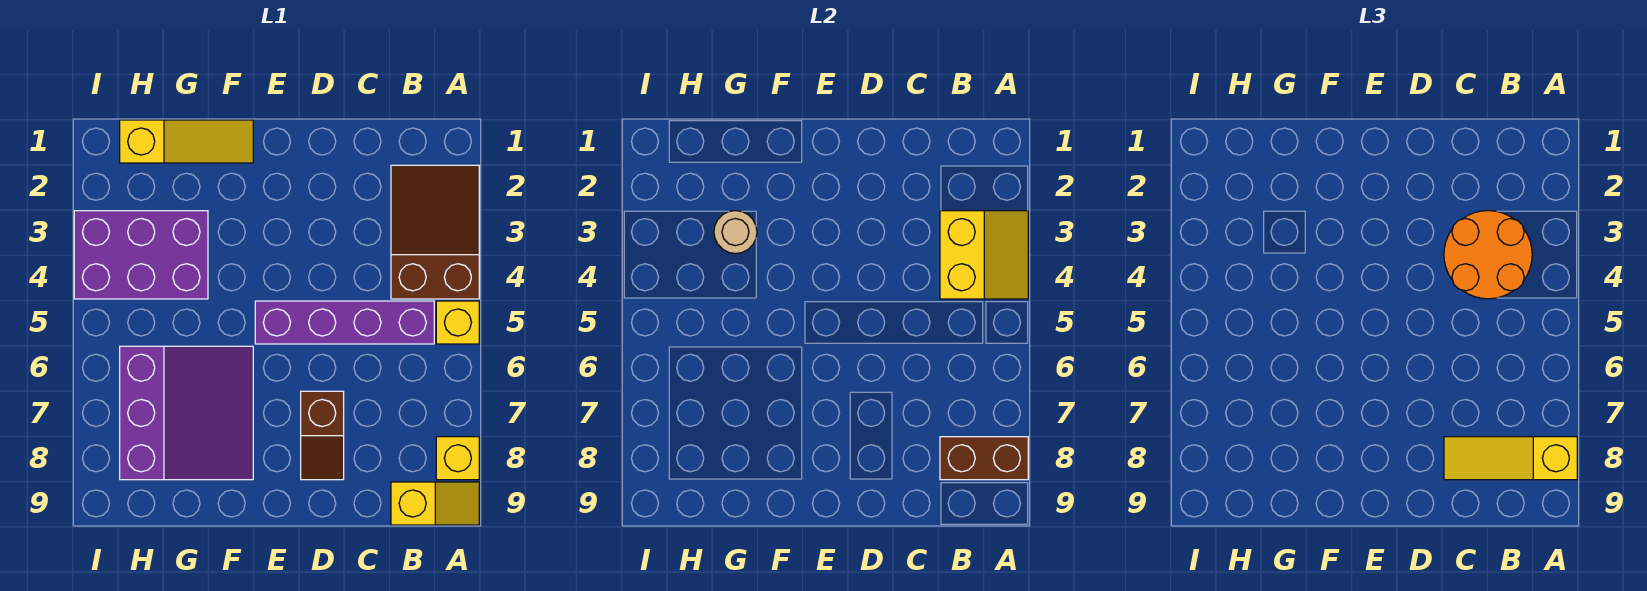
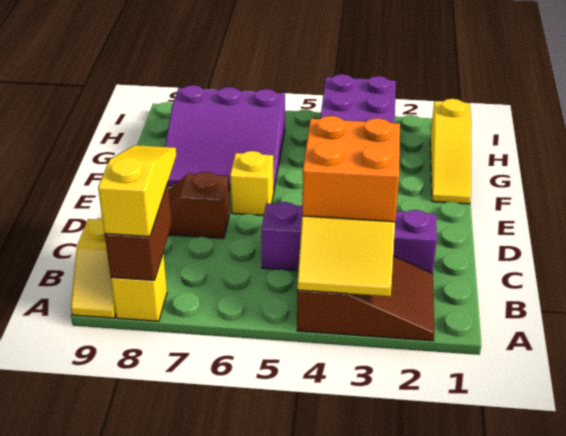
yellow 1x1 brick [436,301,479,344] -> yellow 1x1 brick moved to [230,151,274,216]
orange 2x2 round brick [1444,211,1532,299] -> orange 2x2 brick [302,116,400,222]
purple 1x4 brick [255,301,434,344] -> purple 1x4 brick turned to [261,202,437,273]
tan 1x1 round brick [714,211,757,254] -> none

